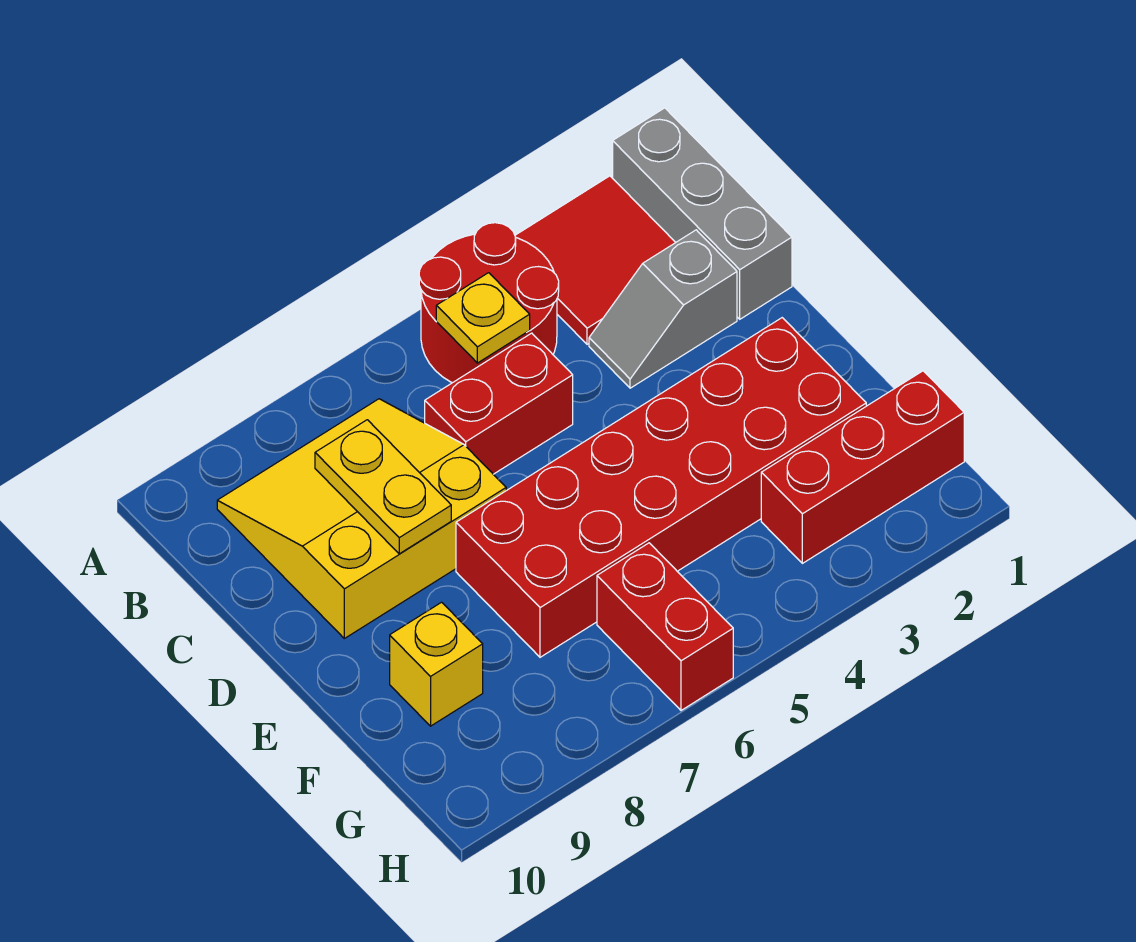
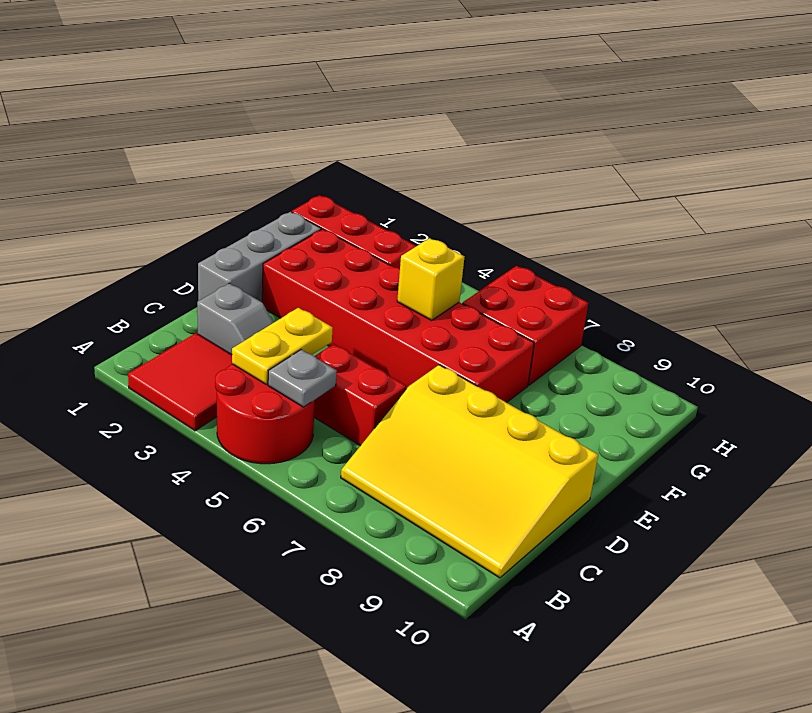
grey 1x3 brick [613,108,792,319] -> grey 1x3 brick moved to [198,212,321,302]
yellow 1x1 plate [436,273,530,363] -> grey 1x1 plate [268,350,337,407]
yellow 3x3 slope [217,399,506,638] -> yellow 3x4 slope [341,365,598,578]
yellow 1x2 plate [315,420,451,554] -> yellow 1x2 plate moved to [232,308,333,384]
yellow 1x1 brick [390,602,483,726] -> yellow 1x1 brick moved to [397,238,464,320]
red 1x2 brick [597,543,733,710] -> red 2x2 brick [462,266,588,385]

